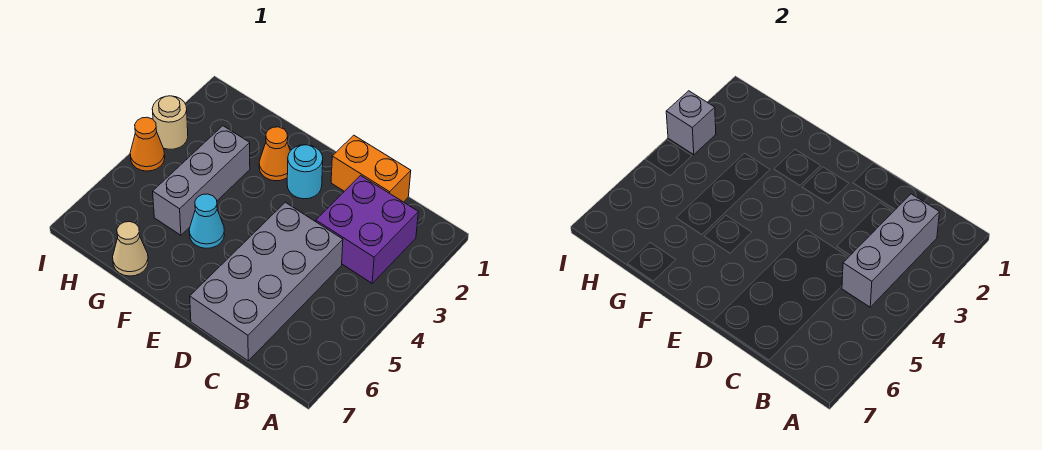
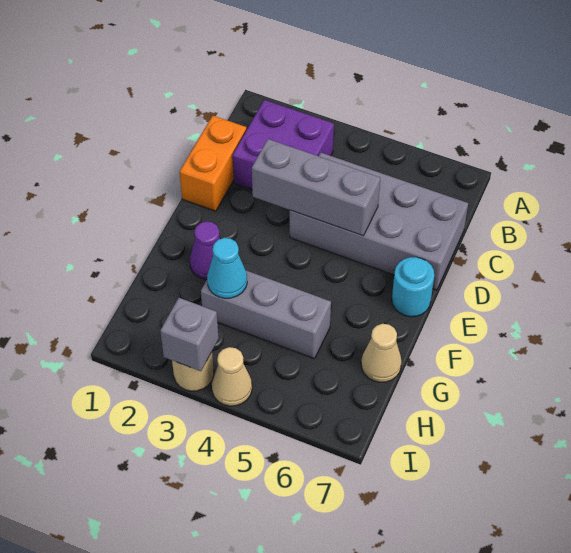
grey 1x3 brick [842,194,939,307] -> grey 1x3 brick moved to [252,139,380,236]
cyan 1x1 round brick [287,145,323,199] -> cyan 1x1 round brick moved to [392,257,434,317]
orange 1x1 cone [259,127,290,181] -> purple 1x1 cone [190,221,220,280]
cyan 1x1 cone [189,194,225,248] -> cyan 1x1 cone moved to [207,238,247,298]
orange 1x1 cone [130,117,165,171] -> tan 1x1 cone [212,347,252,406]

